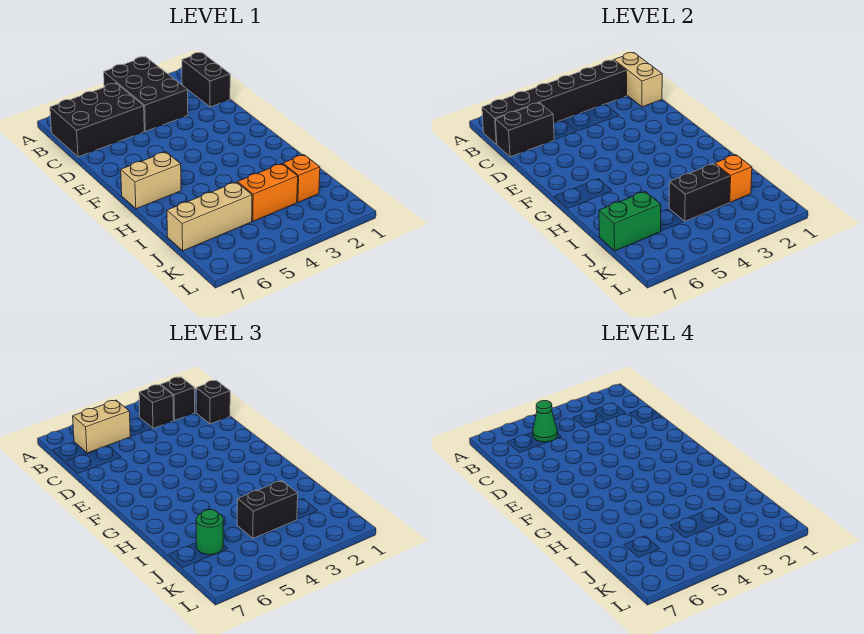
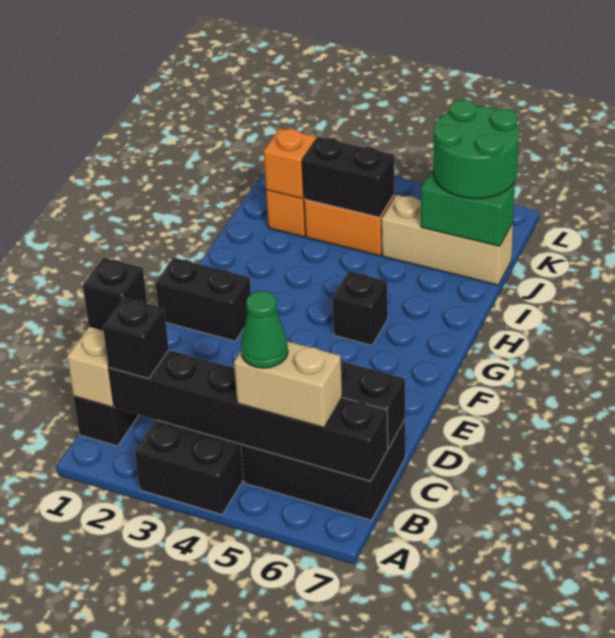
black 1x1 brick [139,385,174,428] -> black 1x1 brick moved to [333,271,388,345]
tan 1x2 brick [121,152,181,209] -> none
black 1x2 brick [237,481,298,538] -> black 1x2 brick moved to [155,258,251,341]
green 1x1 round brick [196,510,223,555] -> green 2x2 round brick [433,100,519,199]

